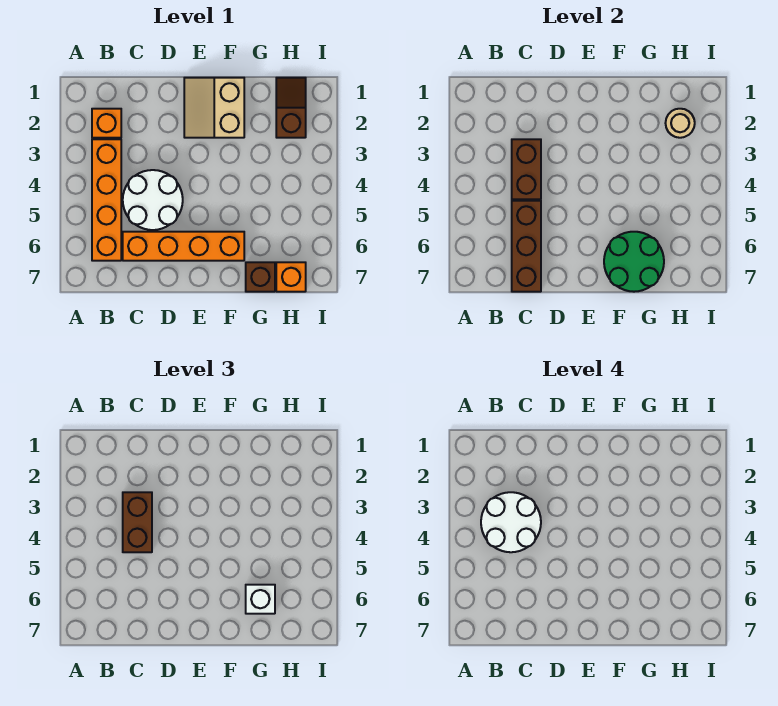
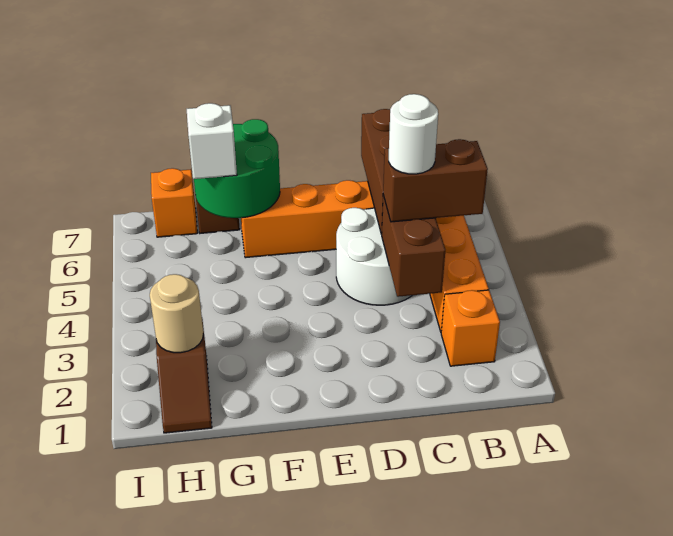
white 2x2 round brick [481,492,541,552] -> white 1x1 round brick [389,94,438,174]
brown 1x2 brick [123,492,152,552] -> brown 1x2 brick turned to [383,139,488,222]
tan 2x2 slope [184,78,244,138] -> none

